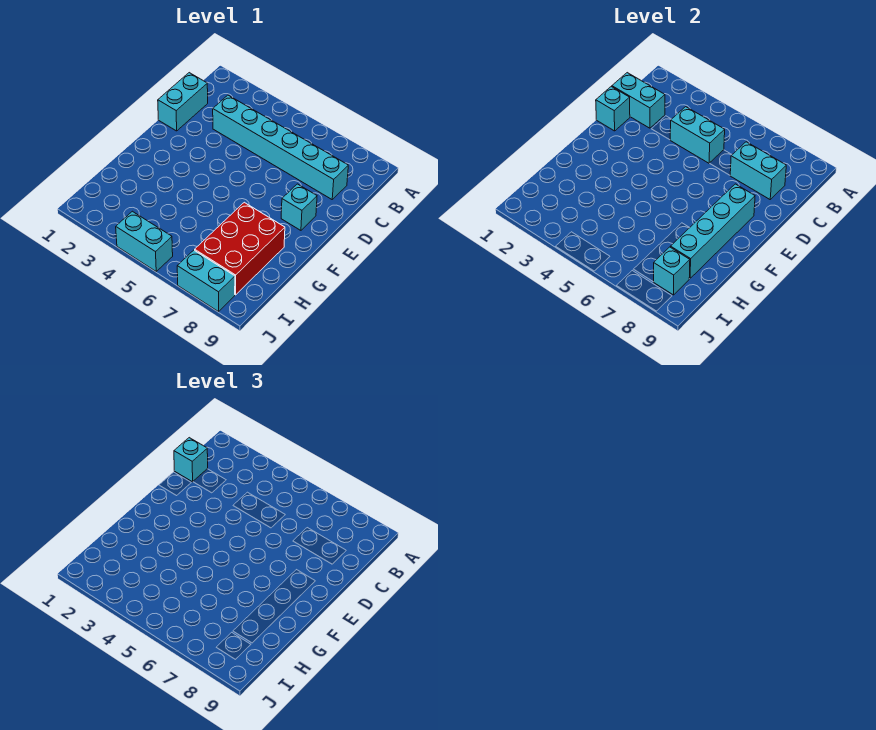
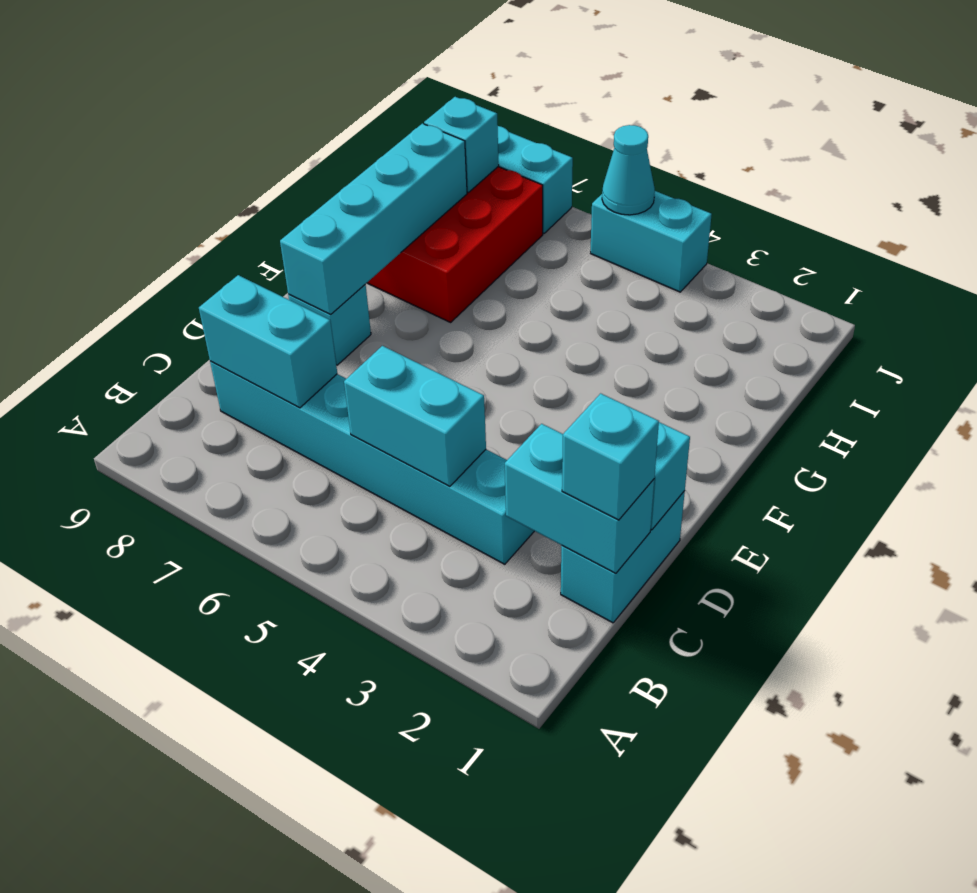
none -> cyan 1x1 cone [602,125,655,215]

